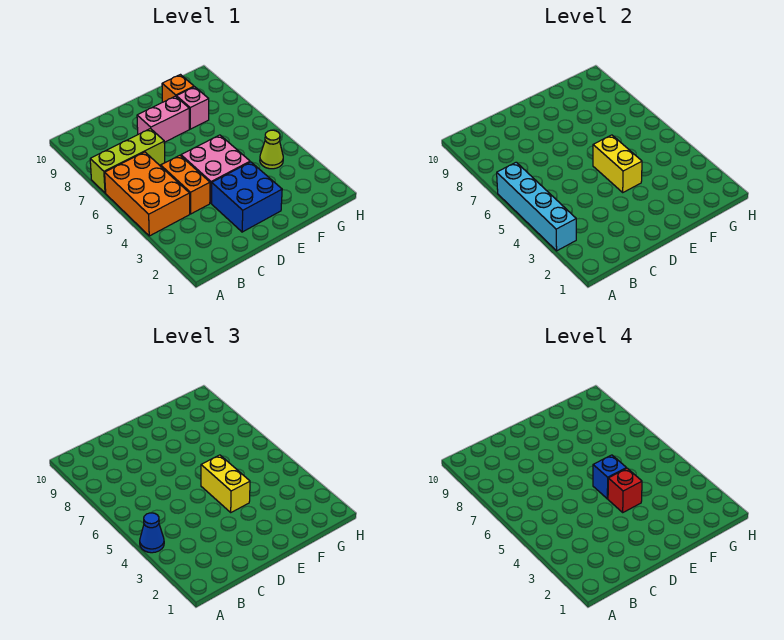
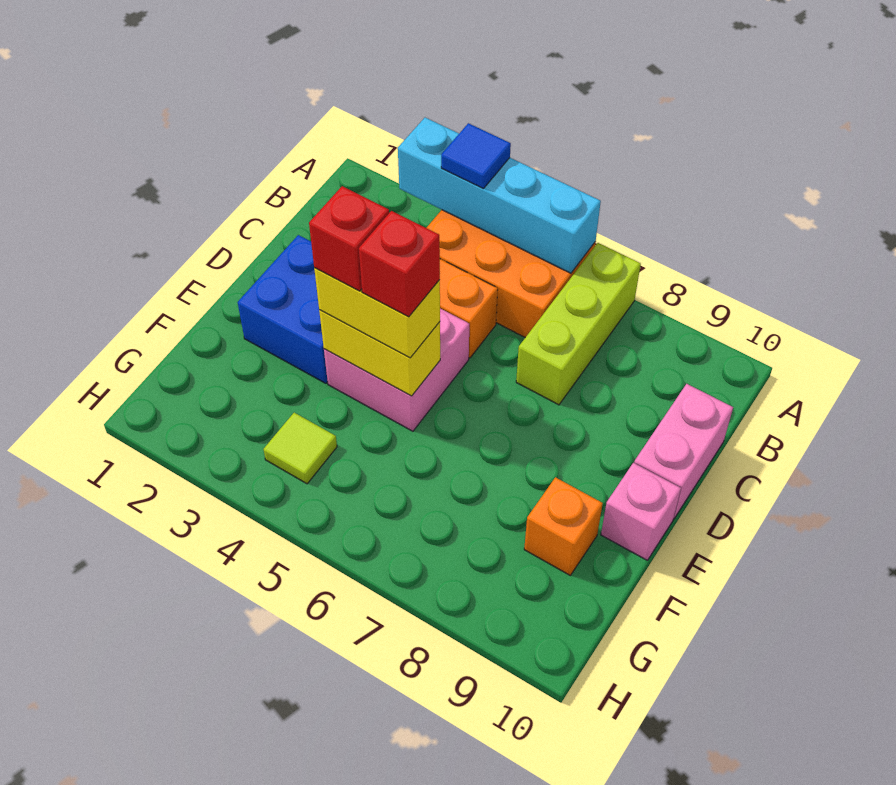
blue 1x1 cone [140,513,164,553] -> blue 1x1 tile [441,123,511,189]
pink 1x2 brick [137,96,189,142] -> pink 1x2 brick moved to [634,384,733,519]
blue 1x1 brick [593,455,627,499] -> red 1x1 brick [359,211,440,317]
pink 1x1 brick [176,87,209,129] -> pink 1x1 brick moved to [601,463,681,560]
lime 1x1 cone [260,130,283,169] -> lime 1x1 tile [263,413,337,484]

